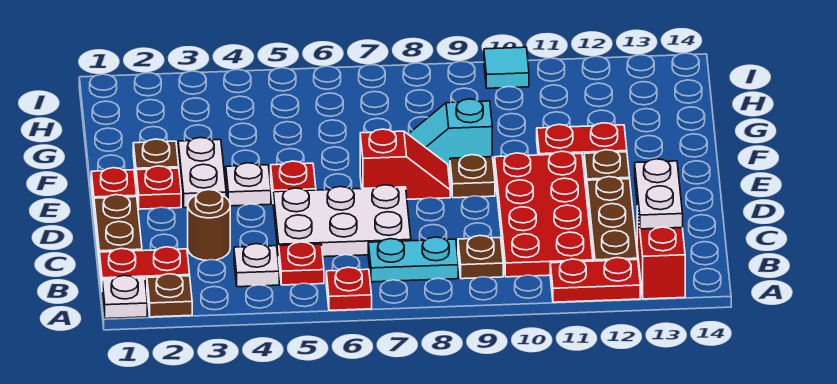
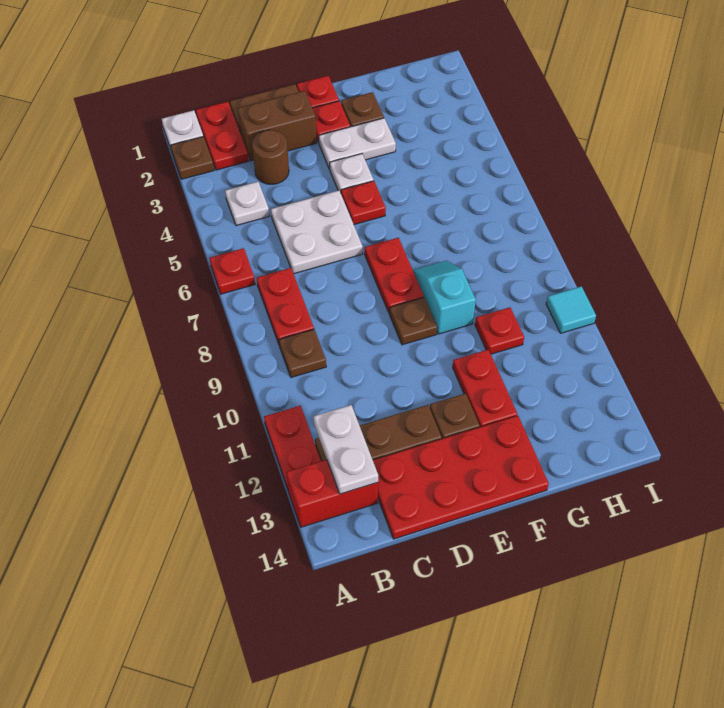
red 1x1 plate [279,242,324,285] -> red 1x1 plate moved to [475,307,524,354]
cyan 1x2 plate [368,237,458,282] -> red 1x2 plate [257,268,314,344]
red 2x4 plate [495,151,593,277] -> red 2x4 plate moved to [373,416,549,539]
white 1x2 plate [635,159,683,229] -> white 1x2 plate turned to [313,405,378,494]
none -> brown 1x2 brick [238,91,317,161]
white 2x3 plate [273,185,411,257] -> white 2x2 plate [271,190,363,274]
red 1x2 slope [360,129,450,199] -> red 1x2 plate [365,238,424,314]

